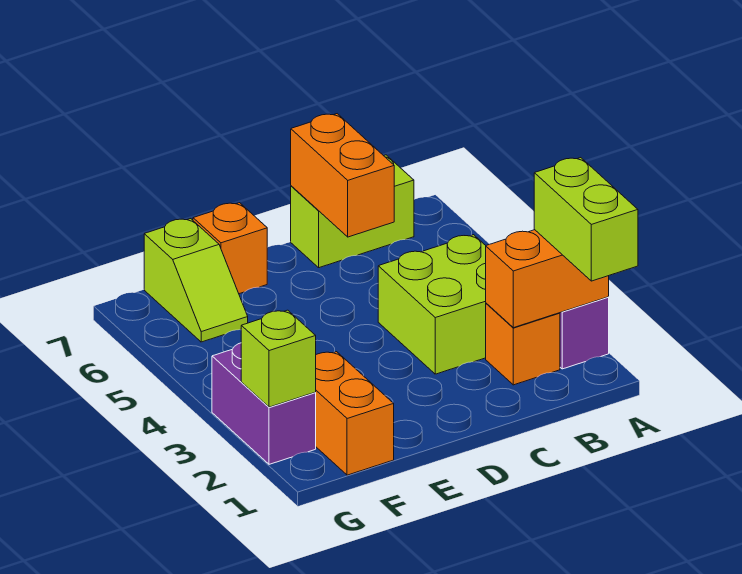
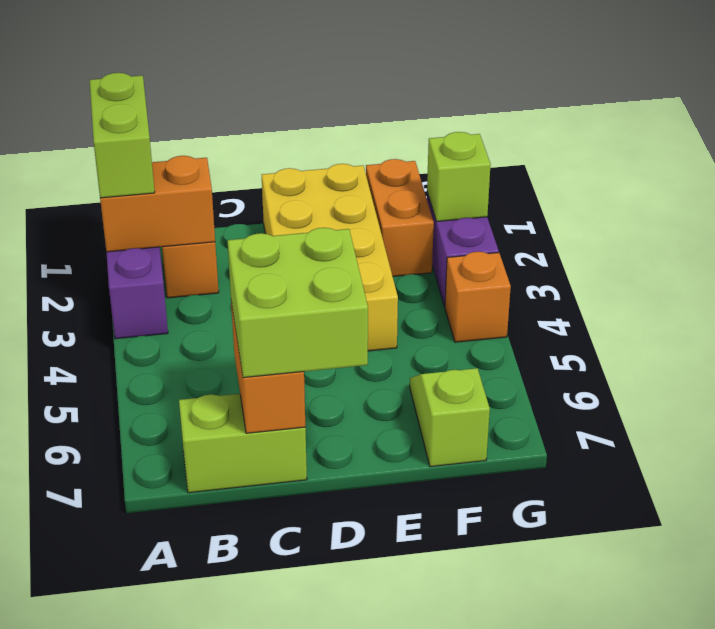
lime 2x2 brick [378,235,486,374] -> lime 2x2 brick moved to [227,228,368,378]
none -> yellow 2x4 brick [262,164,398,351]
orange 1x1 brick [193,203,267,294] -> orange 1x1 brick moved to [445,252,511,342]

